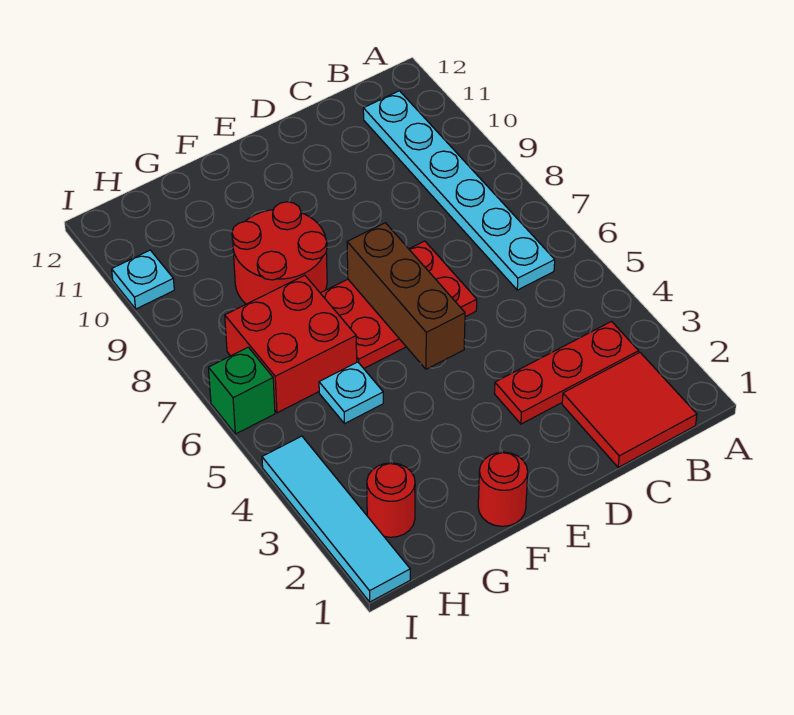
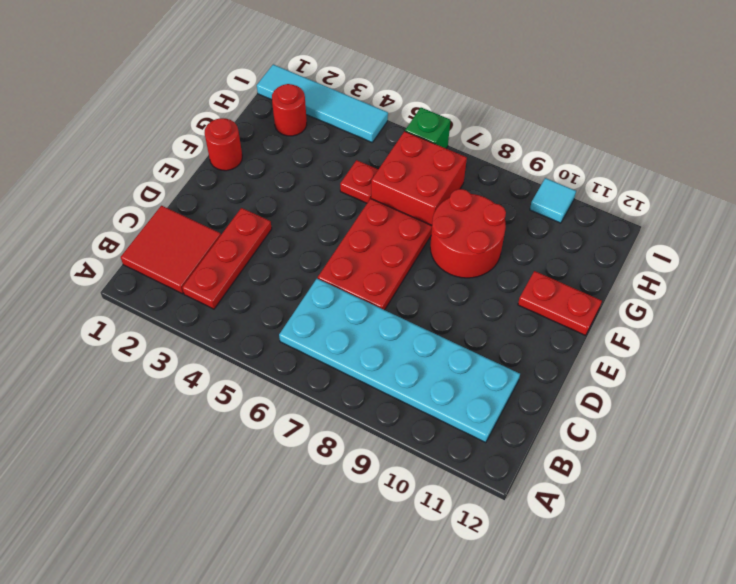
cyan 1x6 plate [363,91,555,290] -> cyan 2x6 plate [279,279,520,443]
brown 1x3 brick [347,223,465,369] -> none
none -> red 1x2 plate [518,271,602,335]
cyan 1x1 plate [319,362,383,424] -> red 1x1 plate [340,160,378,203]
cyan 1x1 plate [112,250,174,309] -> cyan 1x1 tile [530,178,576,223]

